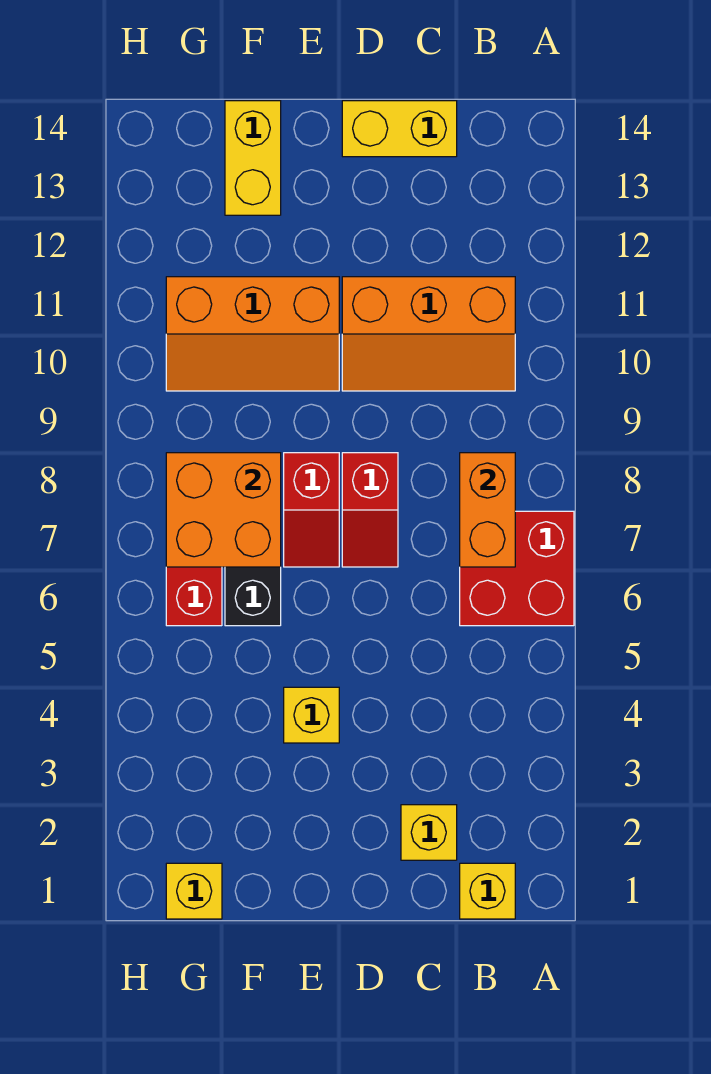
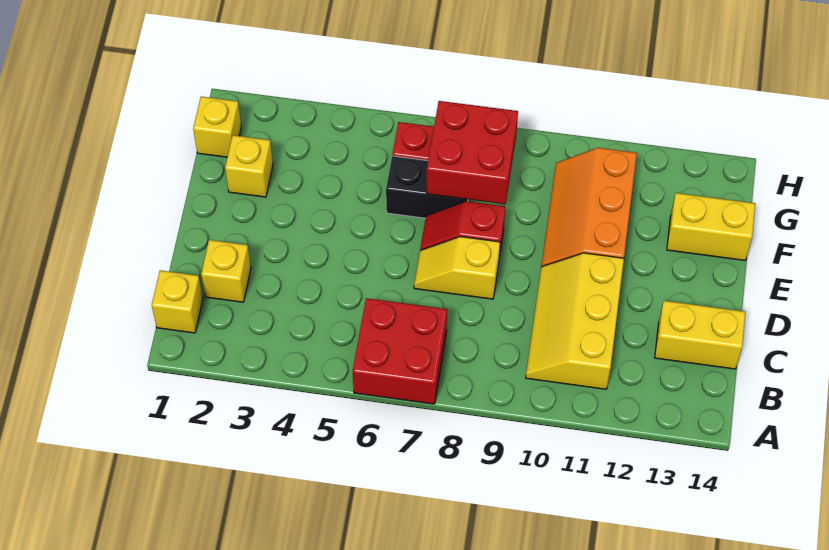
orange 1x2 brick [460,453,515,567] -> none
orange 2x3 slope [342,277,515,391] -> yellow 2x3 slope [526,253,624,389]
yellow 1x2 brick [342,101,457,157] -> yellow 1x2 brick turned to [655,301,745,369]
red 1x2 slope [342,453,398,567] -> yellow 1x2 slope [414,237,500,299]
yellow 1x1 brick [284,687,339,743] -> yellow 1x1 brick moved to [225,135,273,197]
orange 2x2 brick [166,453,281,567] -> red 2x2 brick [426,101,518,204]

